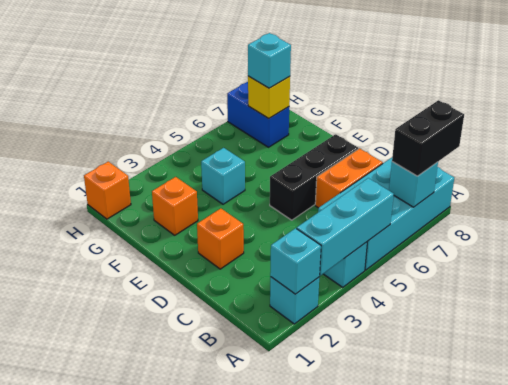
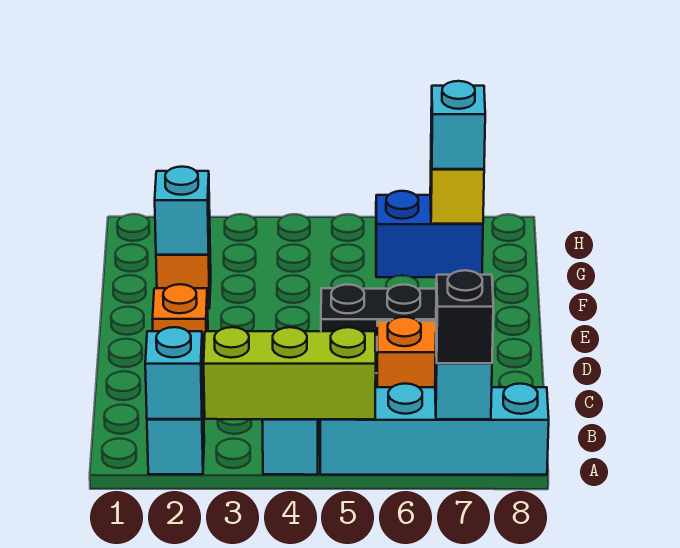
cyan 1x3 brick [297,178,394,275] -> lime 1x3 brick [204,327,376,420]
cyan 2x4 brick [318,158,454,270] -> cyan 1x4 brick [320,384,549,475]
black 1x2 brick [392,100,464,176] -> black 1x1 brick [436,270,493,363]
cyan 1x1 brick [201,148,245,204] -> cyan 1x1 brick moved to [155,167,210,255]
blue 1x2 brick [227,82,289,147] -> blue 1x2 brick turned to [376,191,483,277]
orange 1x1 brick [84,162,131,219] -> none

